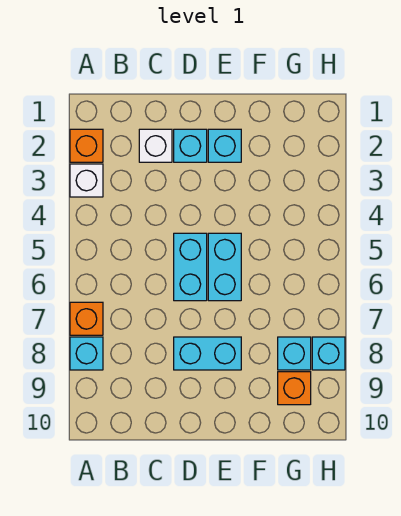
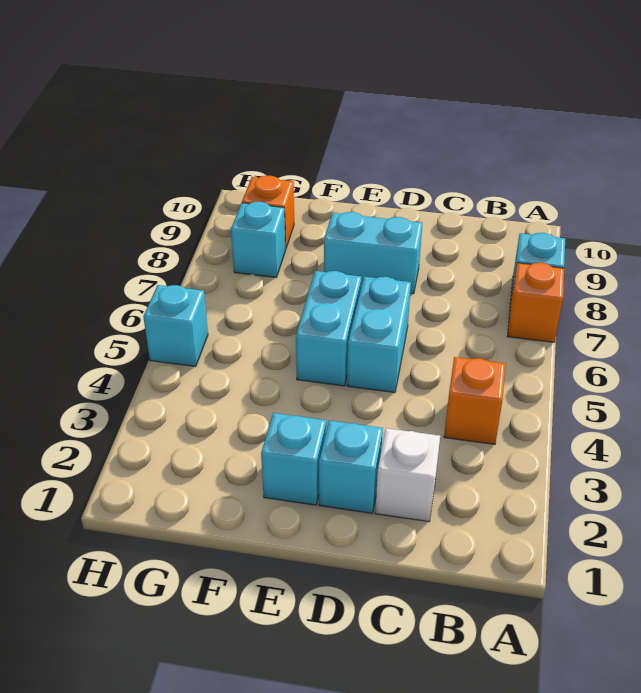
orange 1x1 brick [70,129,103,162] -> orange 1x1 brick moved to [444,357,506,444]
white 1x1 brick [70,164,103,197] -> none
cyan 1x1 brick [312,337,345,370] -> cyan 1x1 brick moved to [143,285,208,367]

